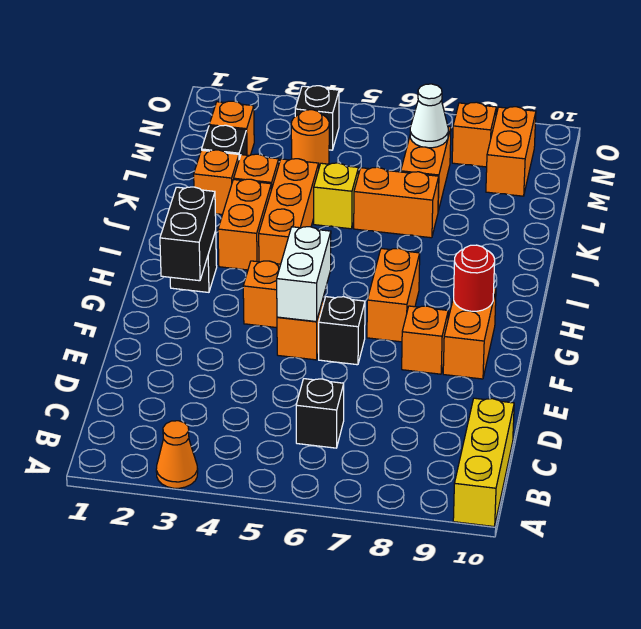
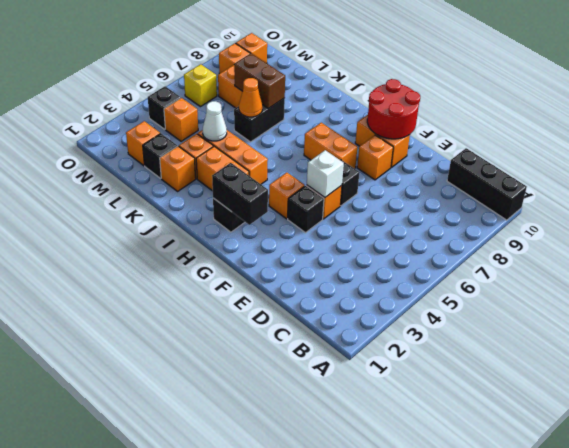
orange 1x1 cone [156,421,198,488] -> orange 1x1 cone moved to [239,78,262,117]
yellow 1x3 brick [453,398,514,527] -> black 1x3 brick [447,148,527,220]
black 1x1 brick [296,379,344,448] -> black 1x1 brick moved to [288,186,324,233]
white 1x2 brick [277,227,331,322] -> white 1x1 brick [307,150,344,197]
red 1x1 round brick [454,245,495,311] -> red 2x2 round brick [367,79,420,139]
yellow 1x1 brick [314,163,358,229] -> yellow 1x1 brick moved to [184,64,217,107]
orange 1x2 brick [354,167,439,238] -> black 1x2 brick [234,98,285,142]
none -> brown 1x2 brick [234,53,285,109]
orange 1x1 round brick [291,110,329,167] -> orange 1x1 brick [164,98,198,141]
white 1x1 cone [410,84,448,148] -> white 1x1 cone moved to [203,101,227,141]
orange 1x2 brick [486,107,536,196] -> orange 1x1 brick [236,33,267,63]

